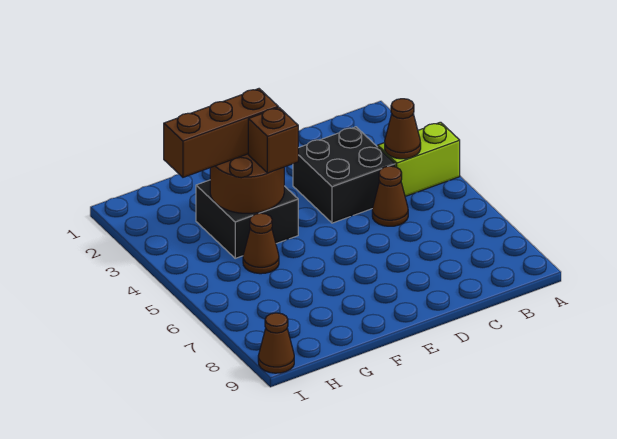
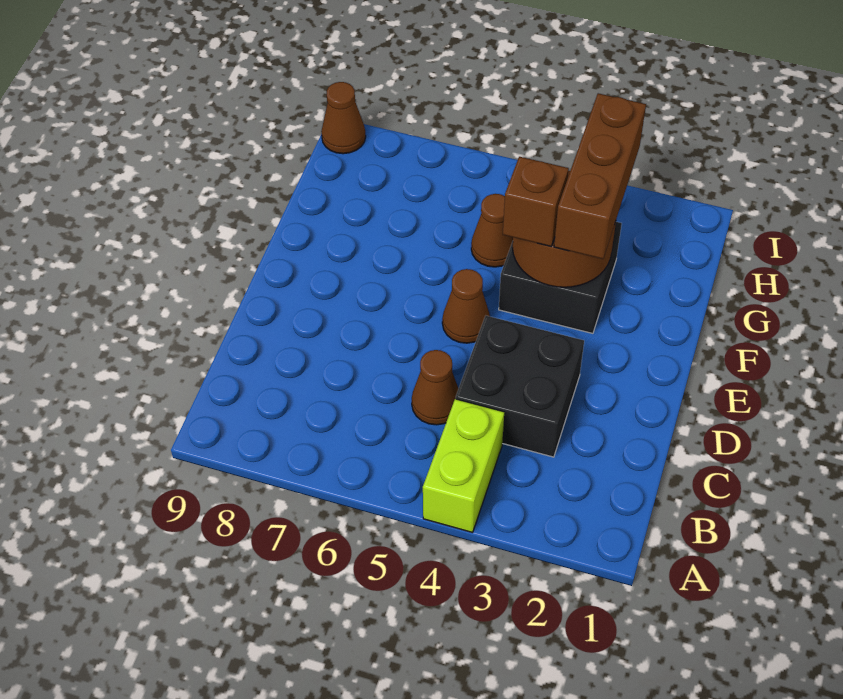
brown 1x1 cone [385,99,421,159] -> brown 1x1 cone moved to [442,269,490,343]

